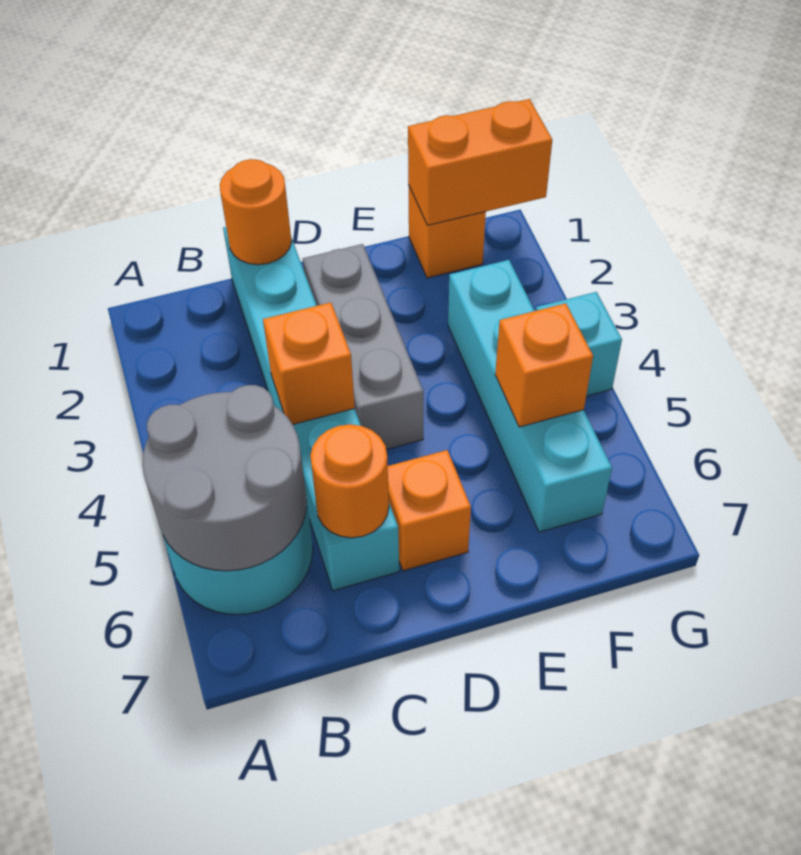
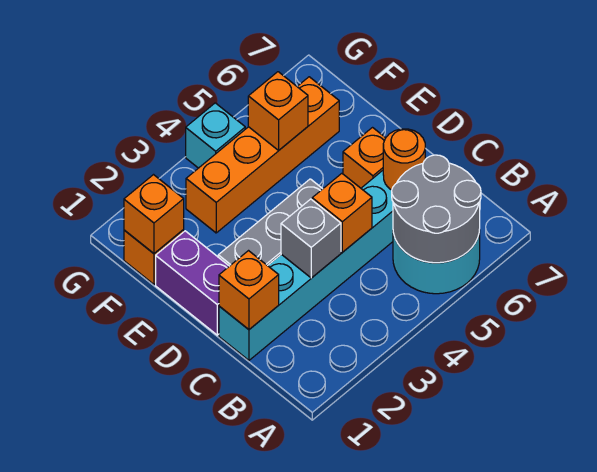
orange 1x1 round brick [220,159,292,265] -> orange 1x1 brick [219,251,279,329]
none -> grey 1x1 brick [281,199,341,278]
none -> purple 1x2 brick [156,231,229,335]
orange 1x2 brick [408,99,552,225] -> orange 1x1 brick [124,175,184,253]
cyan 1x4 brick [448,260,612,532] -> orange 1x4 brick [186,77,339,233]

